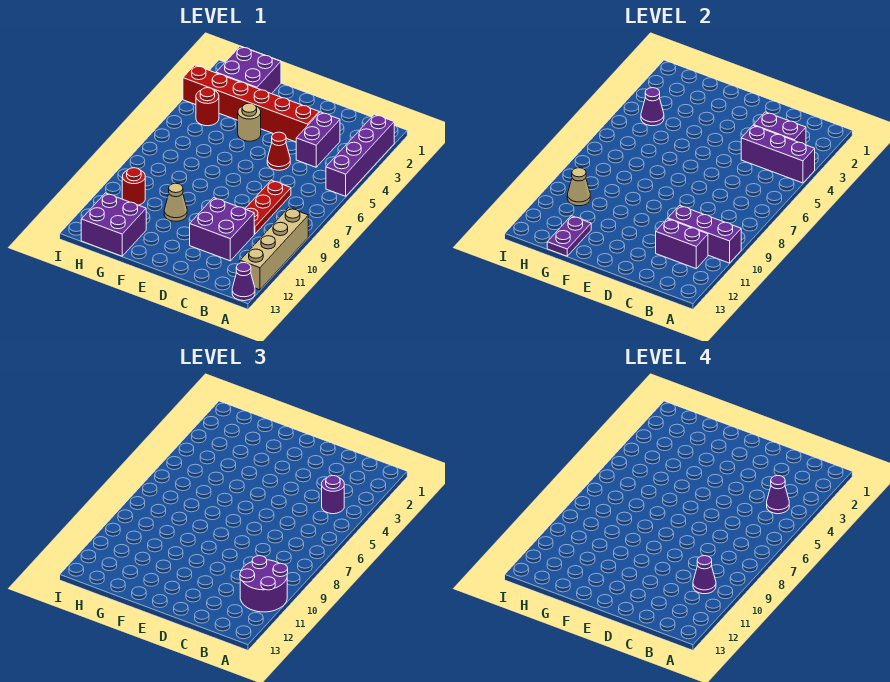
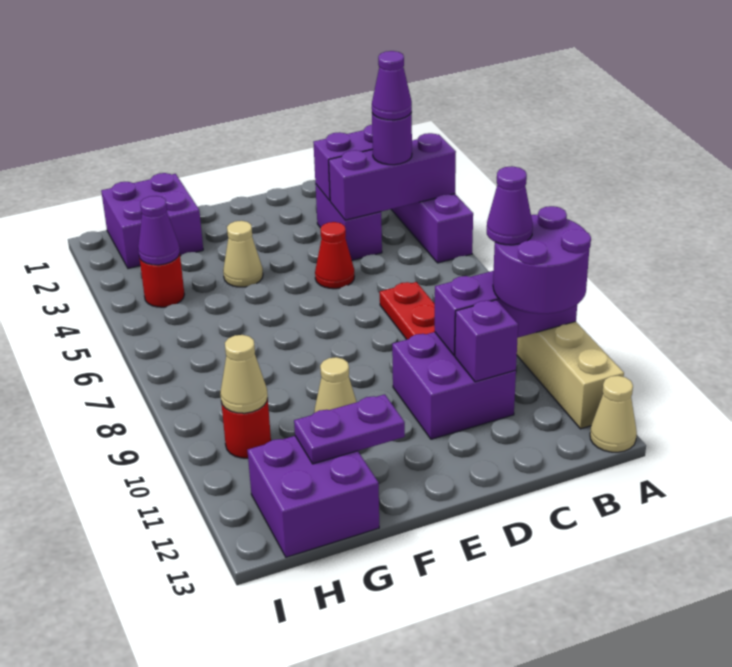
purple 1x1 cone [232,263,255,301] -> tan 1x1 cone [590,376,637,452]
purple 1x2 brick [656,219,708,268] -> purple 1x1 brick [455,300,518,382]
red 1x6 brick [183,65,319,142] -> none
tan 1x1 round brick [238,103,261,141] -> tan 1x1 cone [223,221,263,287]
purple 1x2 plate [547,216,591,256] -> purple 1x2 plate turned to [294,394,405,464]

